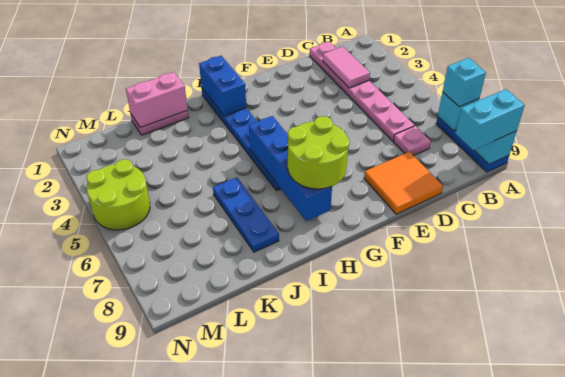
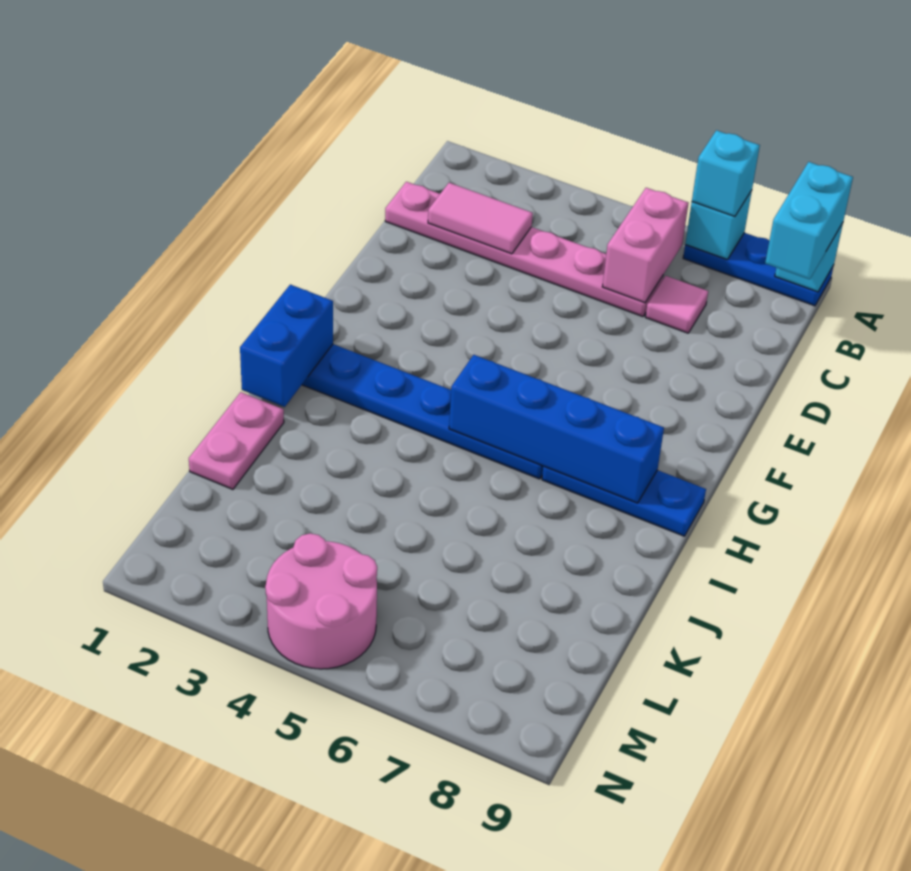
pink 1x1 plate [394,126,431,156] -> pink 1x1 tile [646,276,708,333]
orange 2x2 tile [364,152,443,214] -> none
lime 2x2 round brick [288,116,349,189] -> none
blue 1x2 brick [199,56,246,116] -> blue 1x2 brick turned to [240,285,333,407]
pink 1x2 brick [126,72,188,128] -> pink 1x2 brick moved to [602,188,688,303]
blue 1x3 plate [213,177,279,252] -> blue 1x3 plate moved to [542,467,706,536]
lime 2x2 round brick [87,159,150,230] -> pink 2x2 round brick [265,533,377,669]

